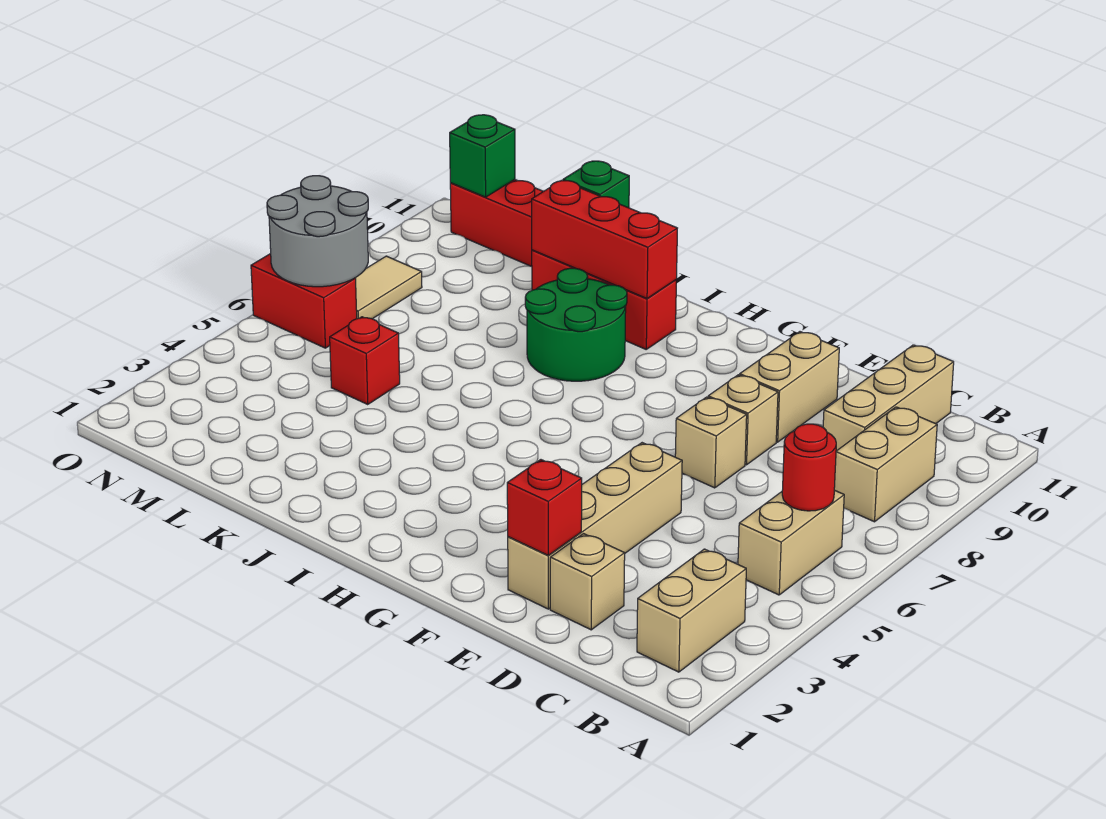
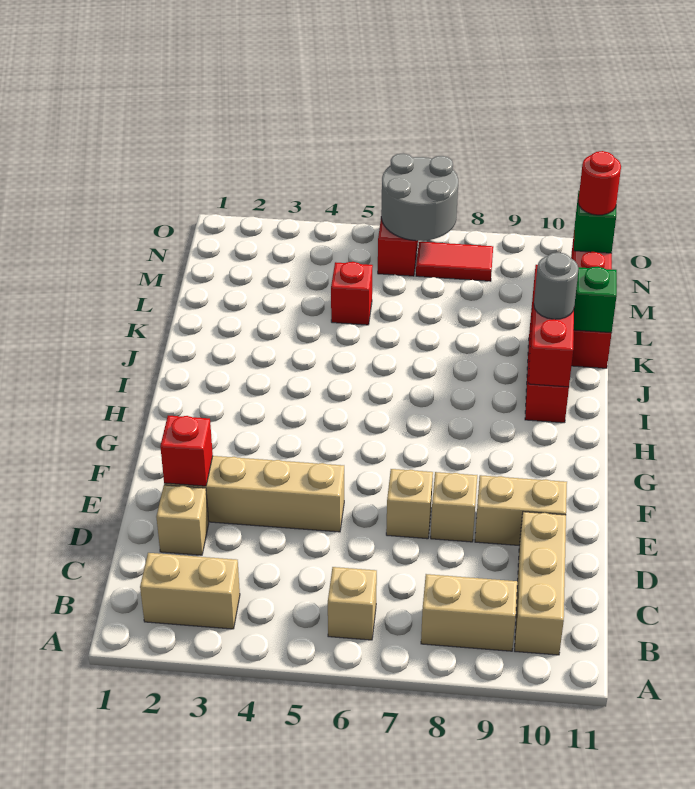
tan 1x2 brick [738,490,844,595] -> tan 1x1 brick [328,567,377,640]
red 1x1 round brick [782,424,836,511] -> red 1x1 round brick moved to [578,151,621,215]
tan 1x3 brick [823,345,954,451] -> tan 1x3 brick turned to [515,512,566,655]
green 2x2 round brick [525,268,627,381] -> none
none -> grey 1x1 round brick [534,252,578,319]
tan 1x2 tile [356,256,422,319] -> red 1x2 tile [416,242,493,281]

